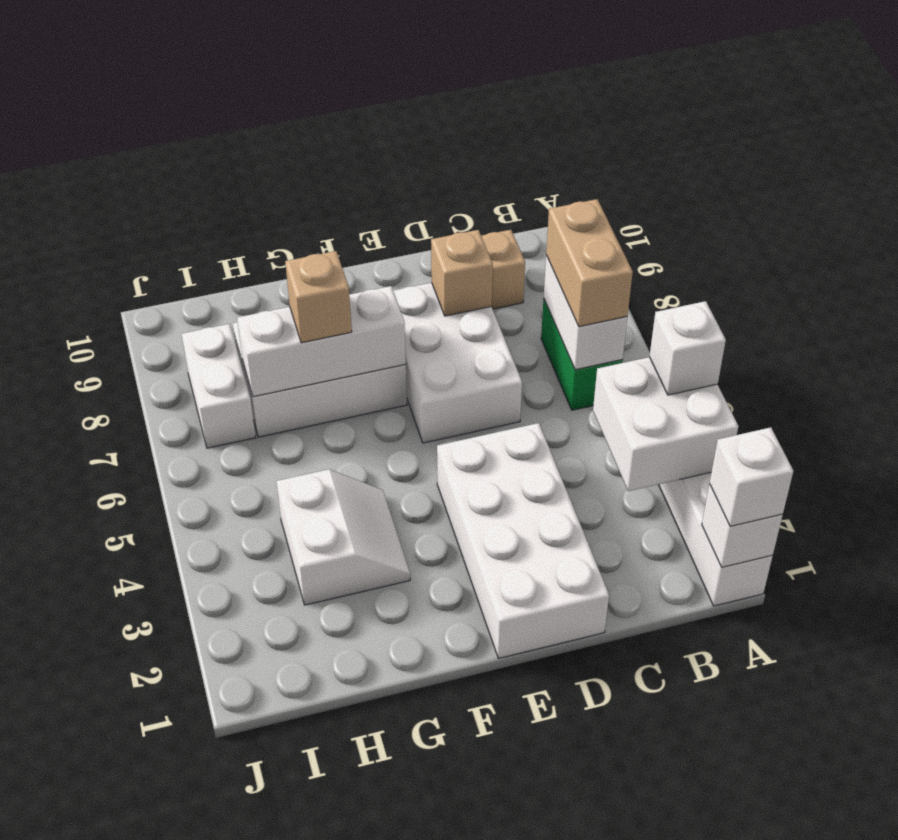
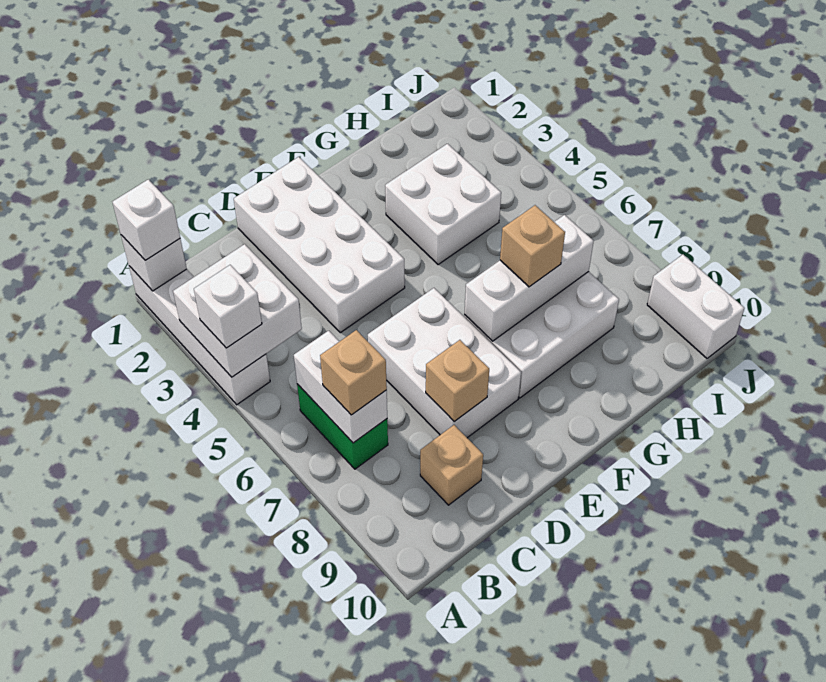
tan 1x2 brick [546,199,633,327] -> tan 1x1 brick [320,330,387,415]
white 2x2 slope [276,469,410,605] -> white 2x2 brick [385,144,501,265]
white 1x2 brick [181,324,256,448] -> white 1x2 brick moved to [647,255,744,358]

